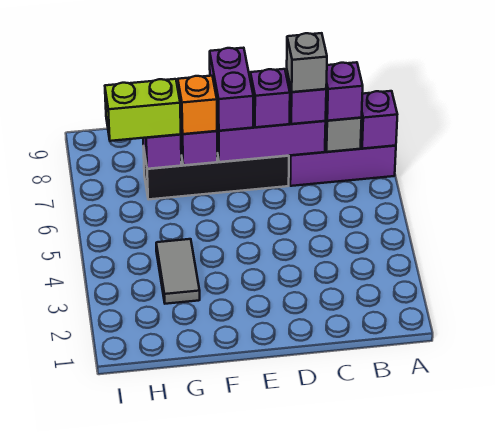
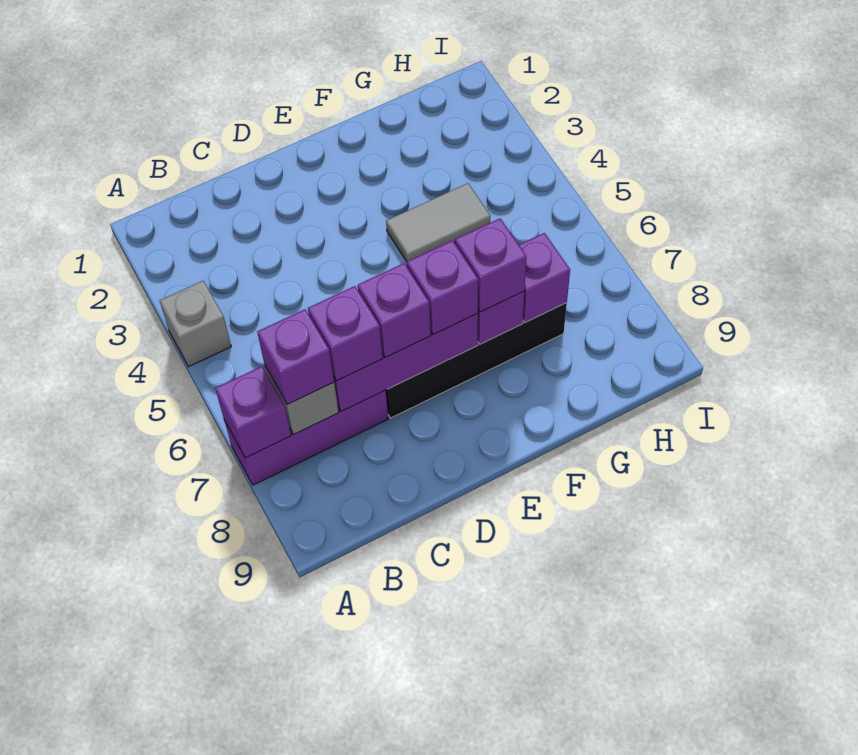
grey 1x1 brick [287,33,327,92] -> grey 1x1 brick moved to [160,281,231,367]
purple 1x2 brick [210,48,253,131] -> purple 1x1 brick [407,241,478,335]
orange 1x1 brick [178,76,217,134] -> purple 1x1 brick [455,218,526,312]
grey 1x2 tile [156,239,200,304] -> grey 1x2 tile turned to [386,183,490,262]
lime 1x2 brick [105,79,181,141] -> none

